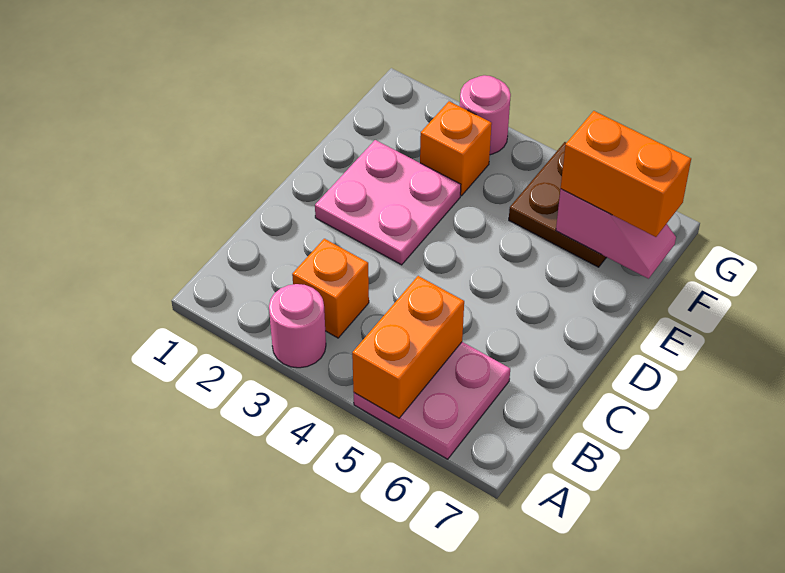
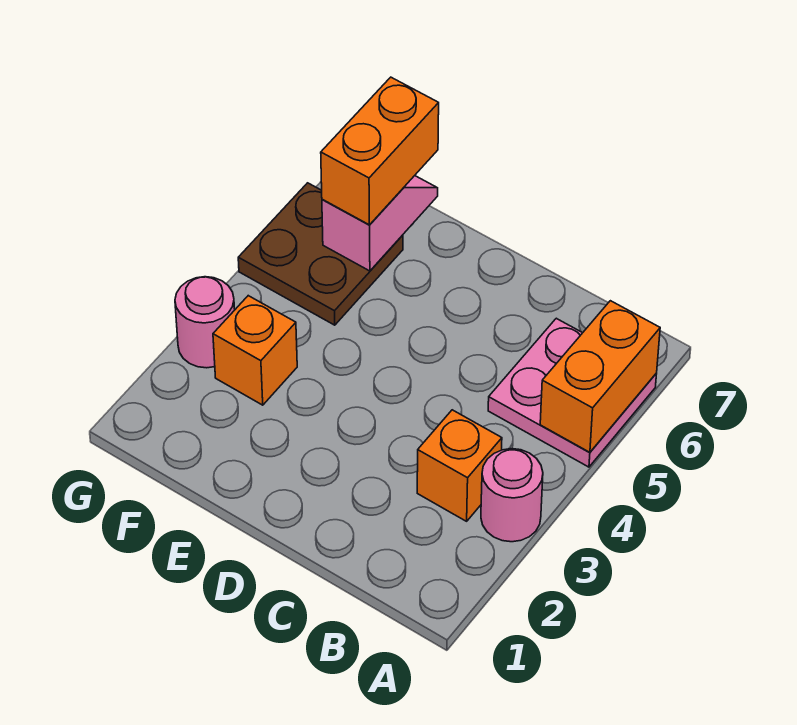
orange 1x2 brick [352,276,464,418] -> orange 1x2 brick turned to [540,301,660,453]
pink 2x2 plate [315,140,461,265] -> none

